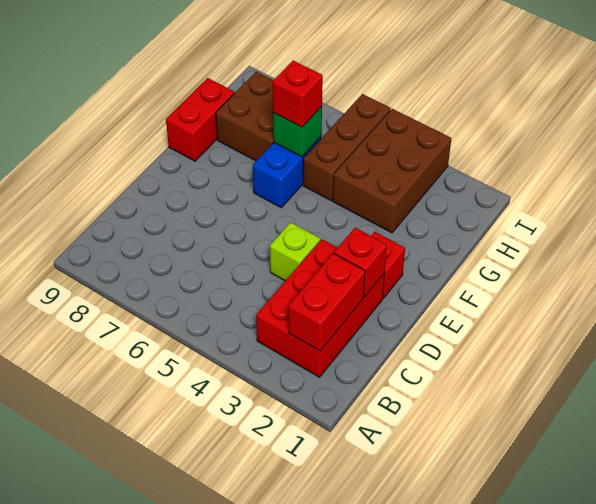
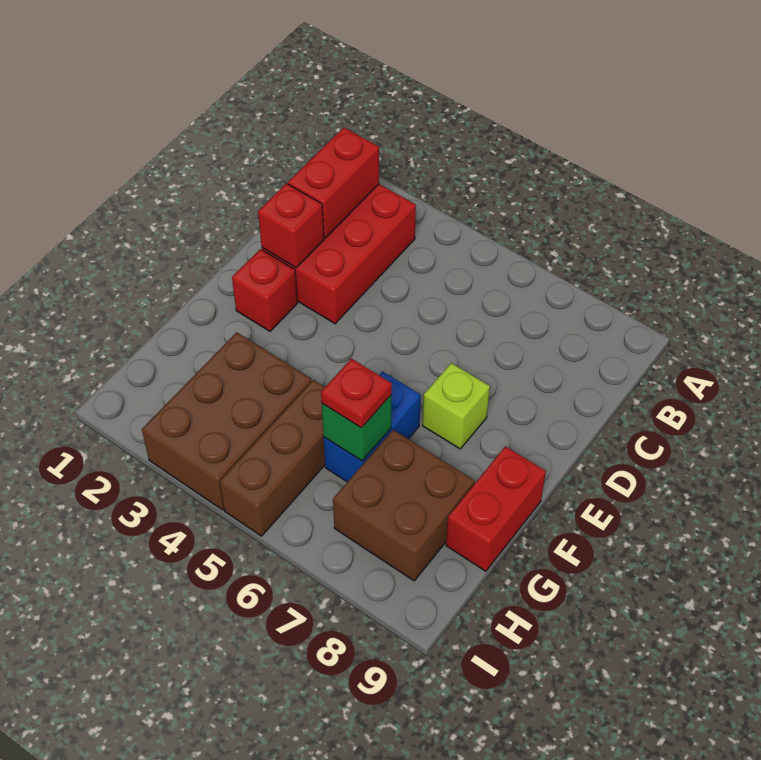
lime 1x1 brick [270,222,320,281] -> lime 1x1 brick moved to [423,363,490,449]
red 1x1 brick [272,61,323,127] -> red 1x1 plate [321,359,392,428]

